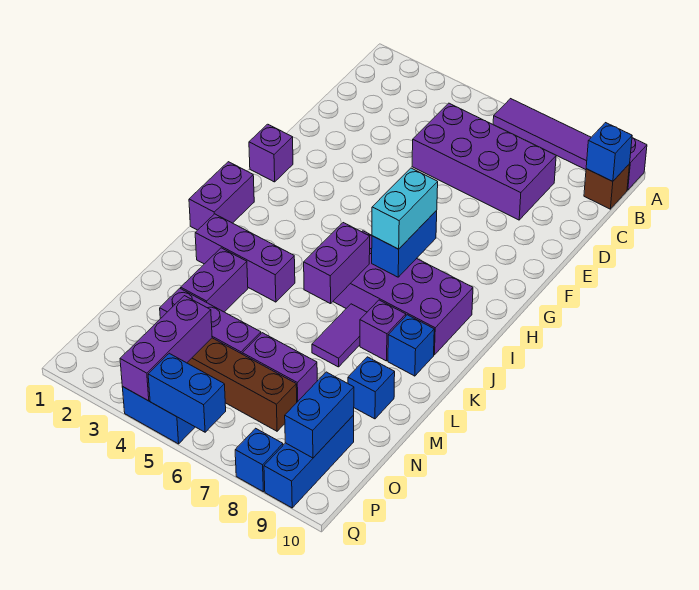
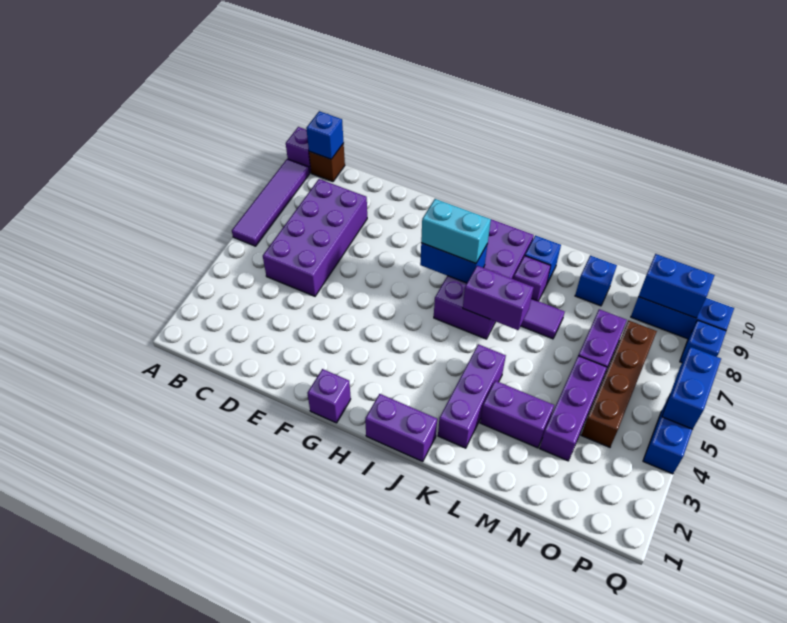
purple 1x3 brick [120,296,212,401] -> none

